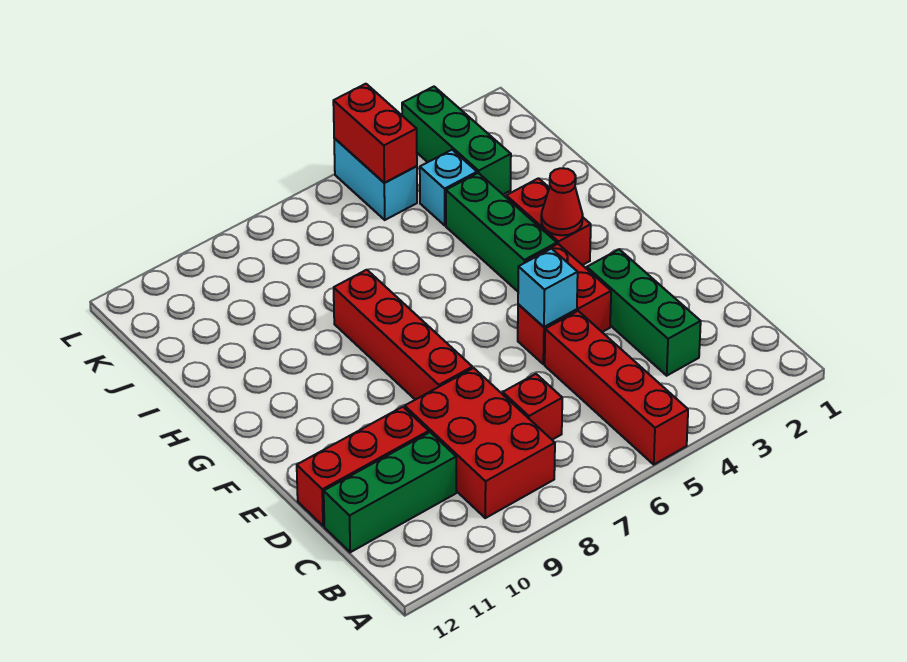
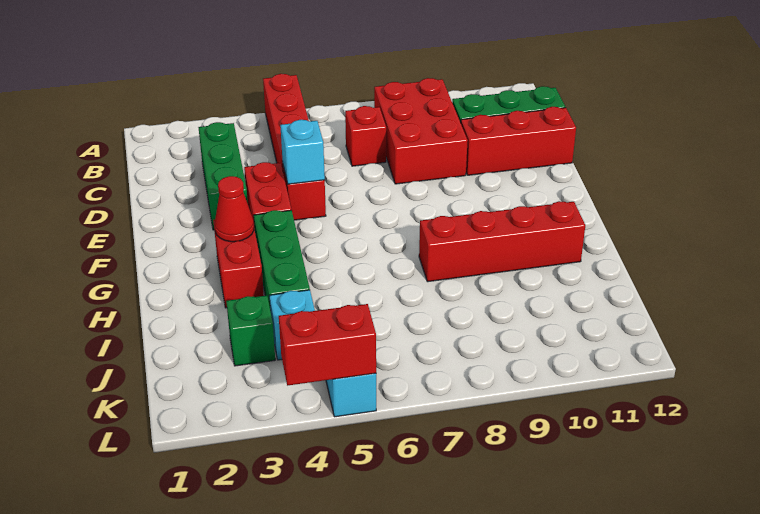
red 1x4 brick [334,270,472,400] -> red 1x4 brick turned to [419,201,585,282]
green 1x3 brick [402,87,511,194] -> green 1x1 brick [226,296,275,366]
red 1x2 brick [333,84,417,183] -> red 1x2 brick turned to [279,304,376,386]

